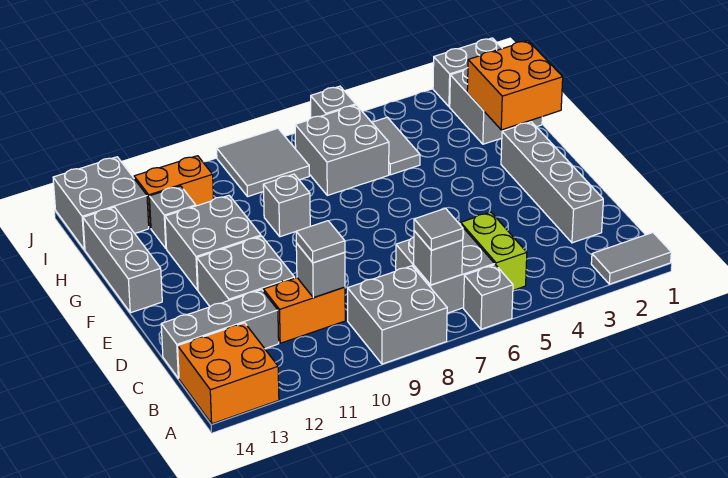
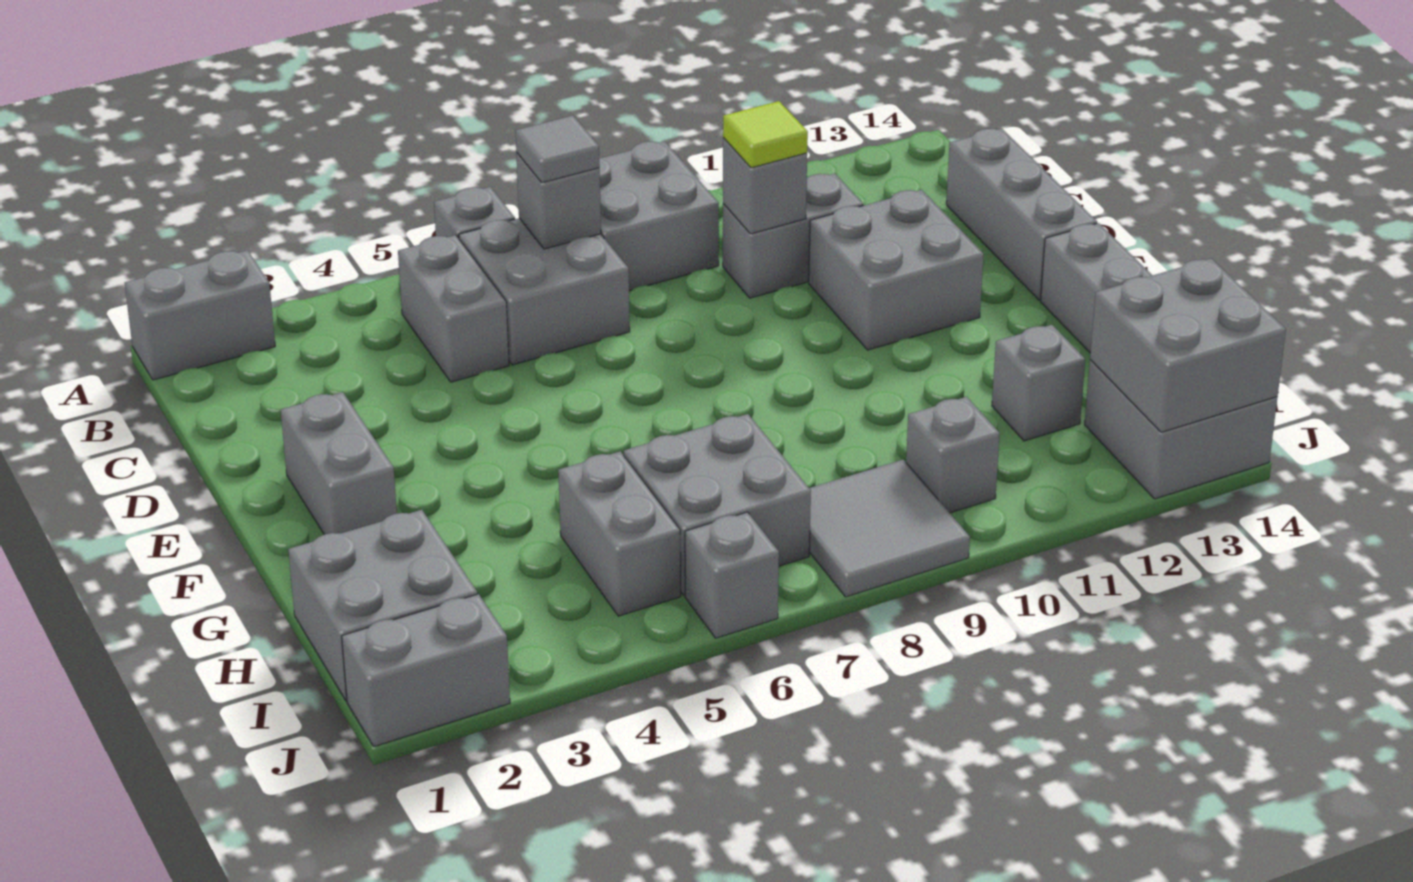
grey 1x2 tile [591,233,671,284] -> grey 1x2 brick [125,250,275,380]
orange 2x2 brick [178,323,279,424] -> none
lime 1x2 brick [461,212,527,290] -> grey 1x2 brick [398,235,509,382]
grey 1x4 brick [501,122,603,243] -> grey 1x2 brick [281,392,397,535]
orange 1x2 brick [263,278,345,343] -> grey 1x2 brick [723,173,863,298]
grey 1x1 tile [296,221,345,263] -> lime 1x1 tile [723,101,808,168]
grey 1x3 brick [161,290,279,378] -> grey 1x3 brick turned to [946,128,1097,300]
grey 2x2 brick [165,196,261,290] -> grey 2x2 brick moved to [1090,259,1286,432]
orange 2x2 brick [467,41,563,130] -> none
grey 1x1 brick [263,174,310,237] -> grey 1x1 brick moved to [906,397,1000,513]
grey 1x2 tile [372,117,420,175] -> grey 1x2 brick [558,451,681,616]
orange 1x2 brick [134,156,213,228] -> none

